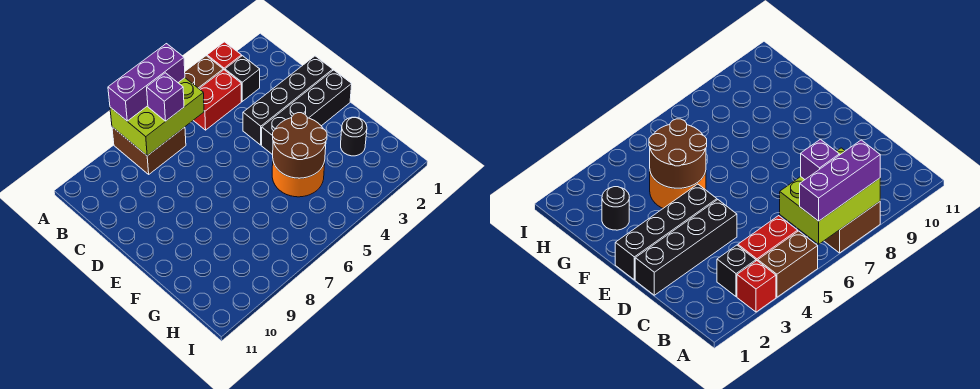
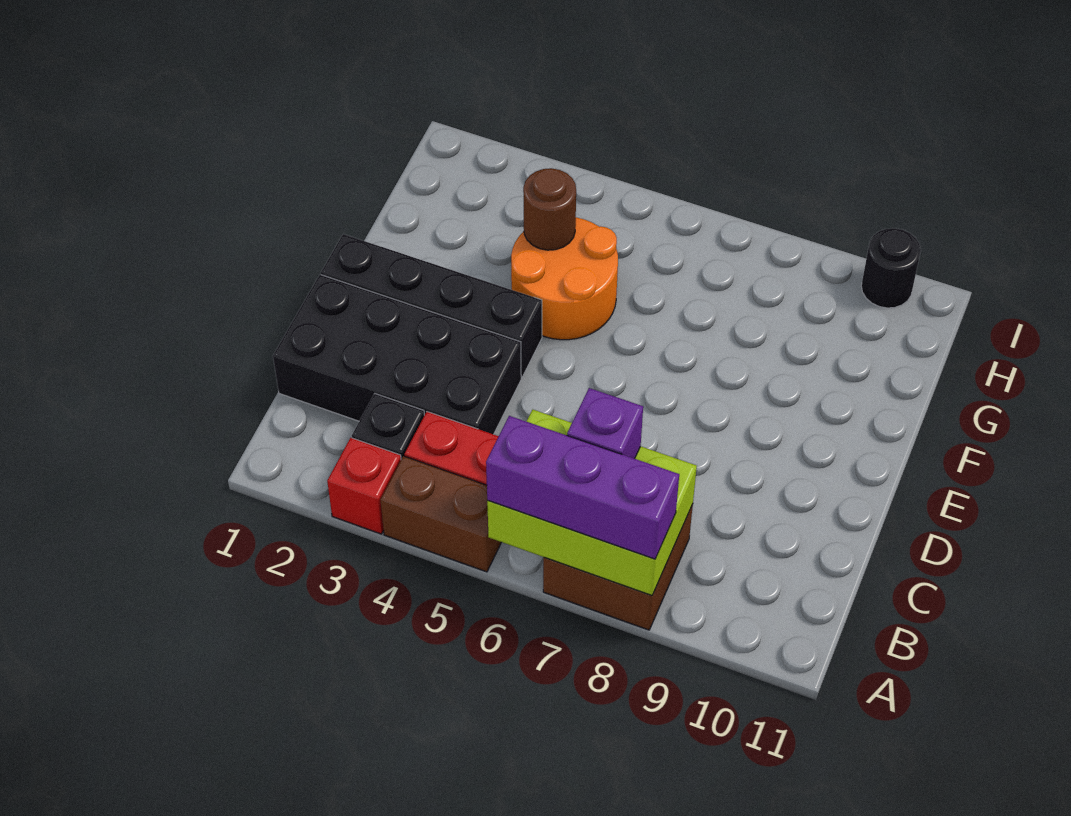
black 1x4 brick [243,56,333,145] -> black 2x4 brick [273,275,521,434]
brown 2x2 round brick [273,113,327,178] -> brown 1x1 round brick [523,168,576,250]
black 1x1 round brick [341,117,367,156] -> black 1x1 round brick moved to [861,228,921,308]

